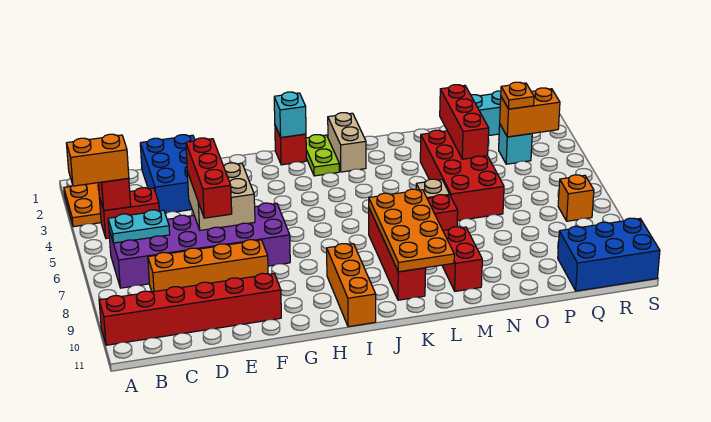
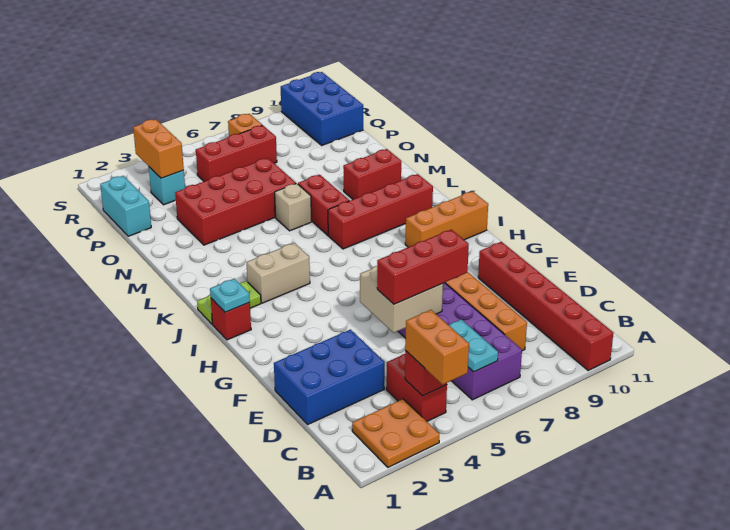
cyan 1x1 brick [274,92,306,137] -> cyan 1x1 plate [210,279,250,312]
tan 1x2 brick [328,113,366,172] -> tan 1x2 brick moved to [246,243,310,303]
orange 2x4 plate [369,189,454,272] -> none
red 1x3 brick [440,85,489,159] -> red 1x3 brick moved to [196,125,277,181]
orange 1x1 plate [501,82,534,109] -> none

